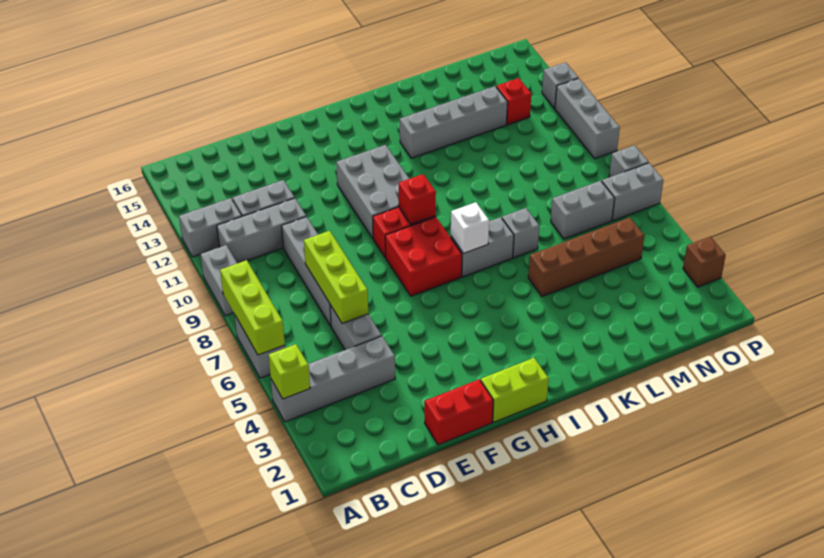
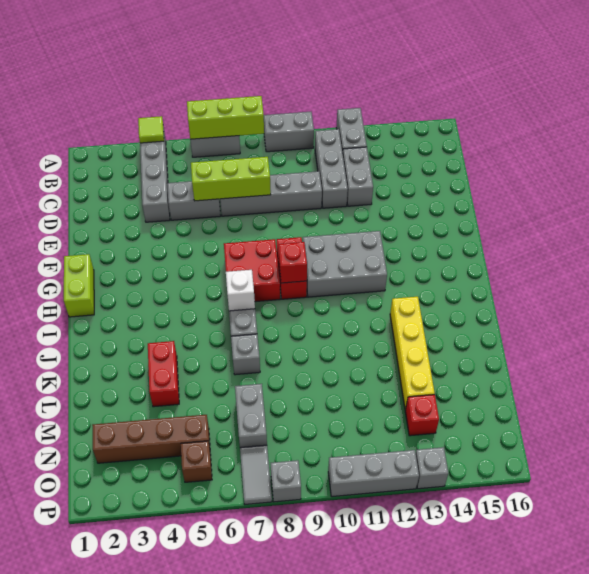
lime 1x1 brick [269,344,310,399] -> lime 1x1 tile [138,116,164,143]
red 1x2 brick [425,379,493,445] -> red 1x2 brick moved to [148,341,179,407]
grey 1x4 brick [400,86,508,158] -> yellow 1x4 brick [390,297,435,410]
brown 1x4 brick [528,218,644,297] -> brown 1x4 brick turned to [92,415,210,463]
grey 1x2 brick [602,163,663,221] -> grey 1x2 tile [240,445,272,504]
brown 1x1 brick [683,237,726,287] -> brown 1x1 brick moved to [181,441,212,482]

